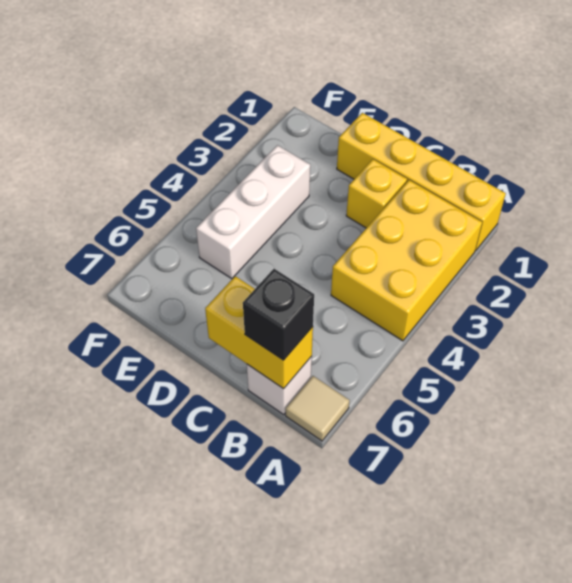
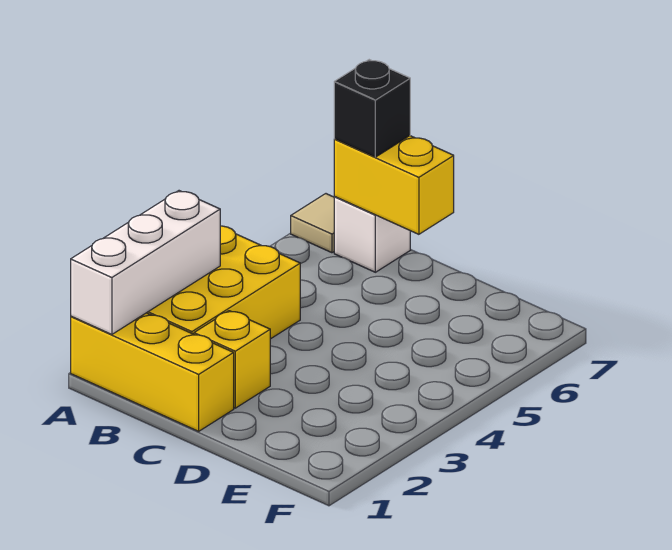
yellow 1x4 brick [337,113,506,251] -> yellow 1x3 brick [71,313,234,431]
white 1x3 brick [196,145,310,279] -> white 1x3 brick moved to [71,191,220,335]

